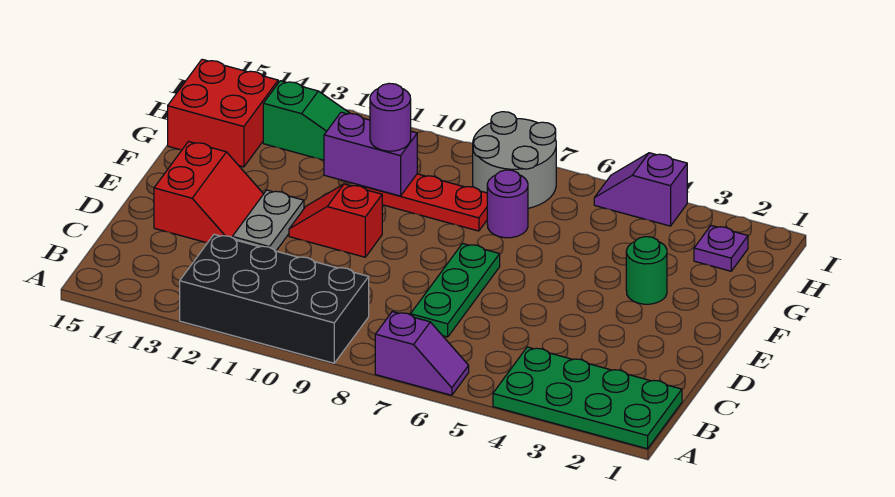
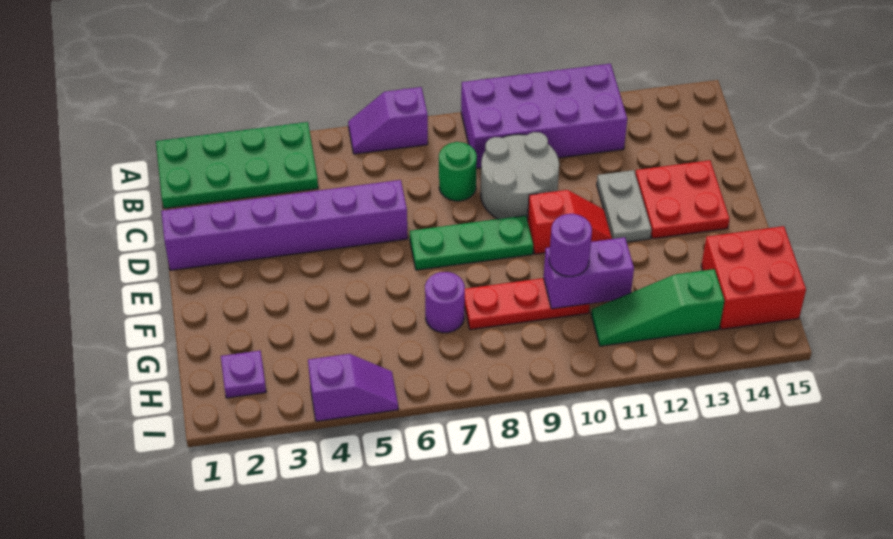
black 2x4 brick [180,234,369,363] -> purple 2x4 brick [461,64,627,168]
green 1x3 plate [411,244,500,337] -> green 1x3 plate turned to [410,216,533,270]
none -> purple 1x6 brick [161,180,408,270]
red 2x2 slope [154,142,263,243] -> red 2x2 plate [635,160,730,239]
green 1x1 round brick [626,237,667,304] -> green 1x1 round brick moved to [439,142,477,201]
grey 2x2 round brick [473,112,556,208] -> grey 2x2 round brick moved to [481,132,559,221]

